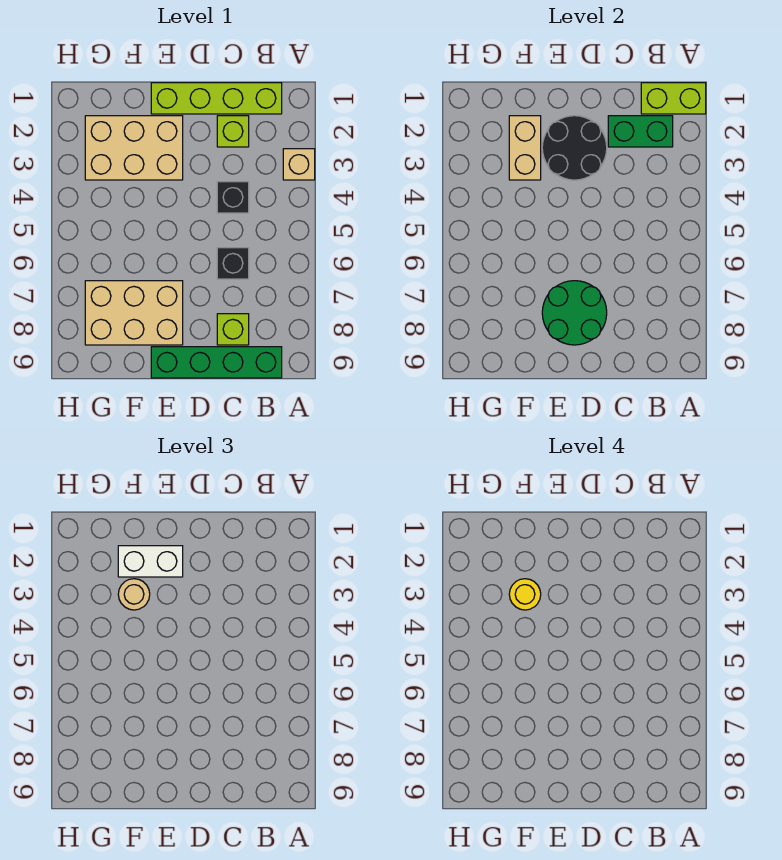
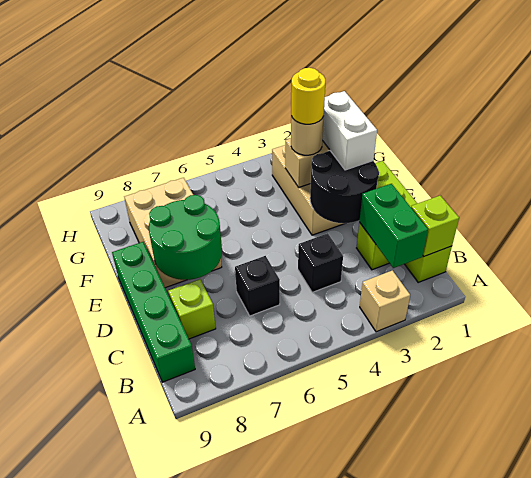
lime 1x2 brick [641,83,706,114] -> lime 1x1 brick [411,196,459,256]

